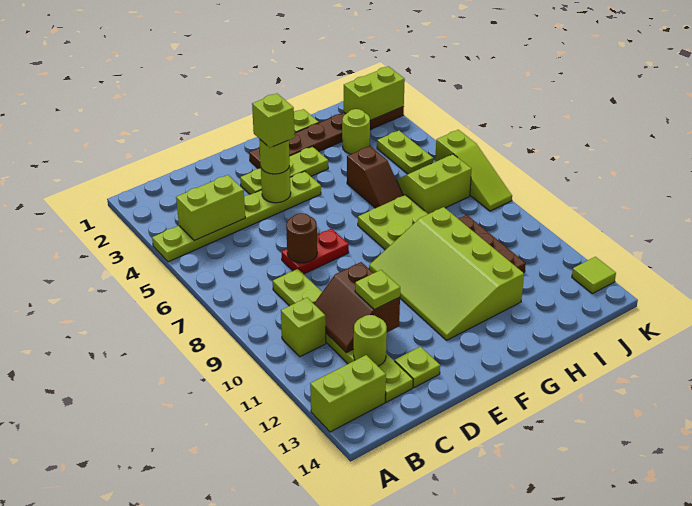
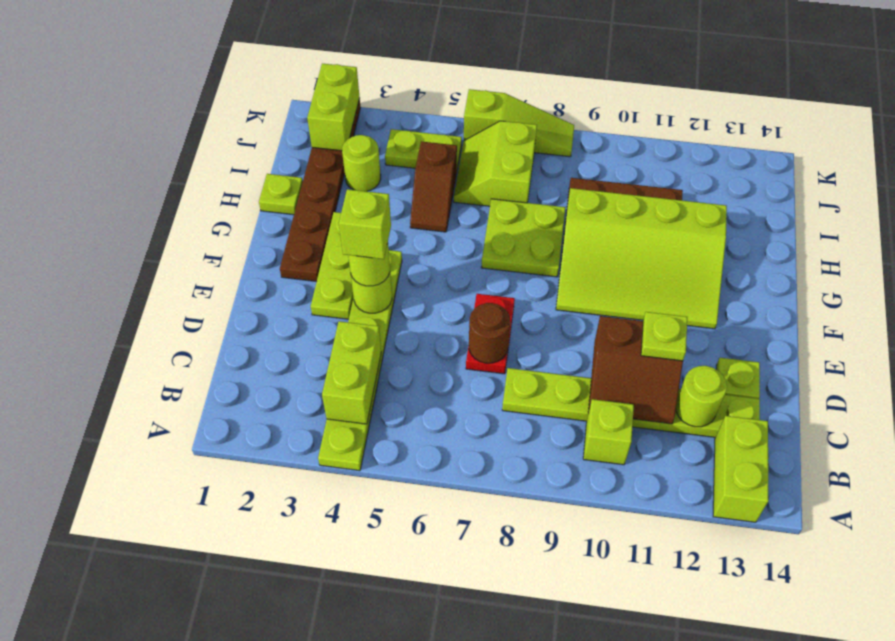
brown 1x2 slope [347,146,403,208] -> brown 1x2 slope turned to [410,141,457,232]
lime 1x1 tile [572,257,616,294] -> none

